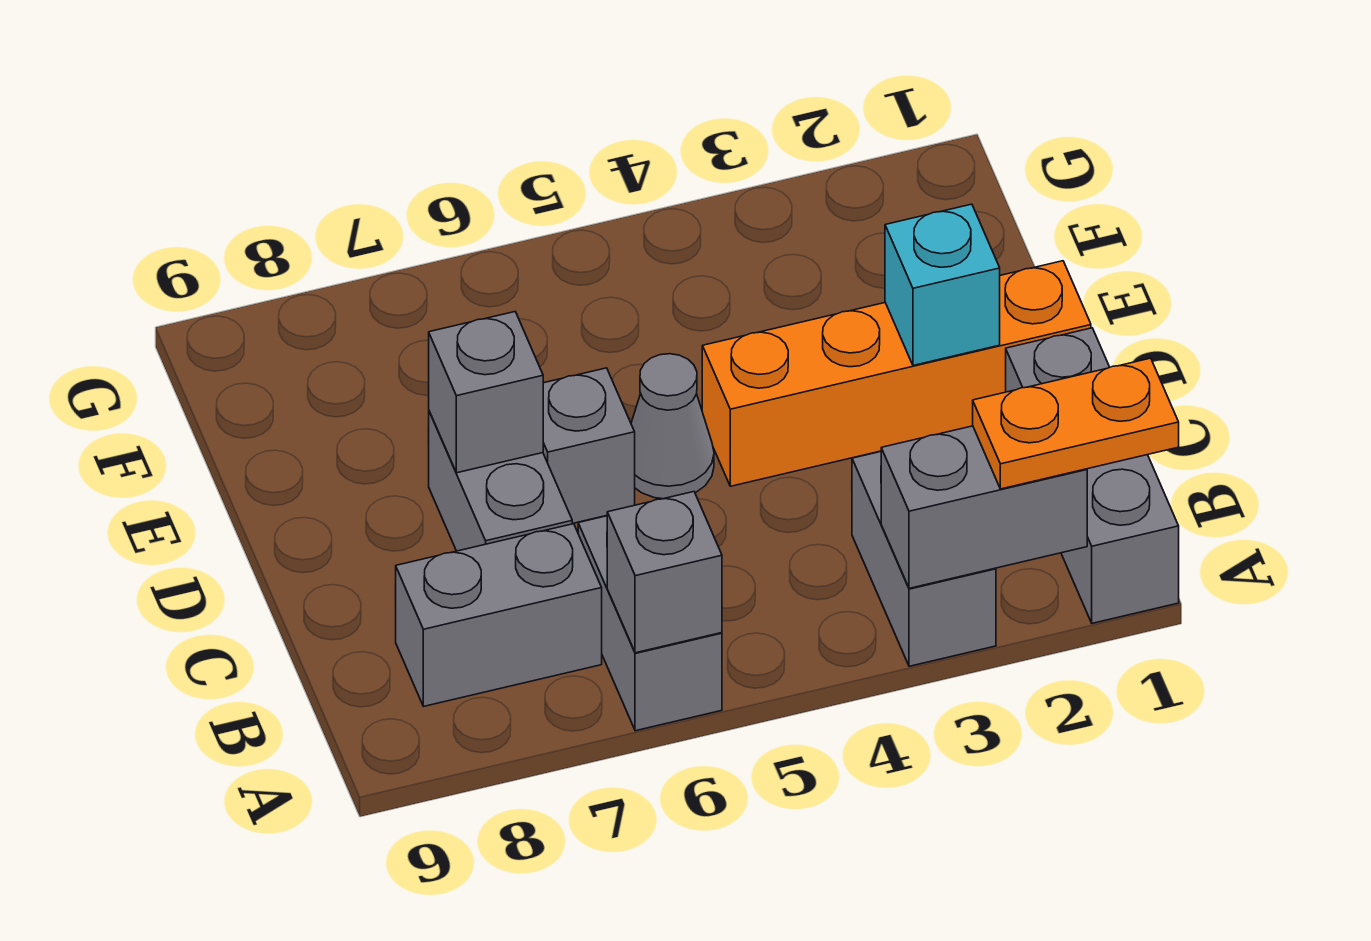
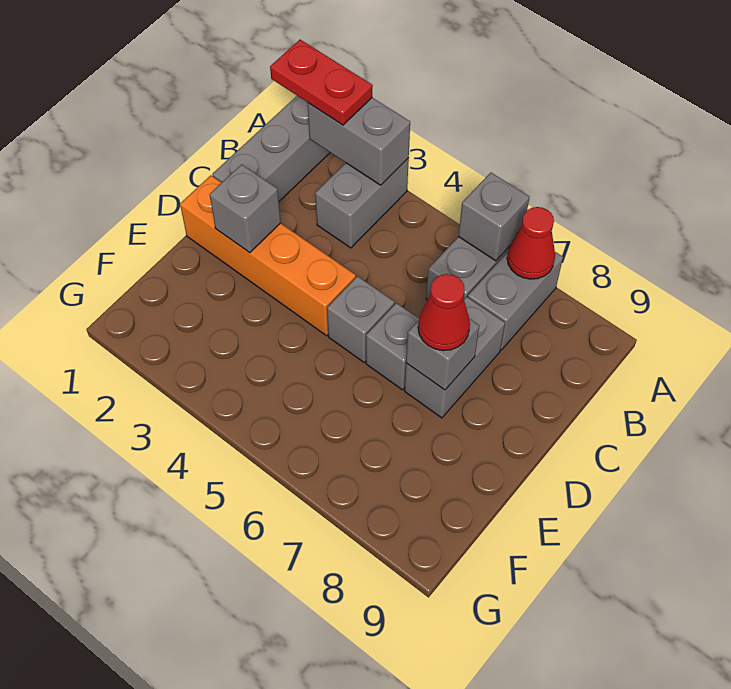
orange 1x2 plate [973,358,1179,489] -> red 1x2 plate [270,40,373,125]
none -> red 1x1 cone [507,207,555,279]
grey 1x2 brick [395,524,602,706] -> grey 1x2 brick turned to [468,252,563,350]
cyan 1x1 brick [885,204,1000,366] -> grey 1x1 brick [210,164,281,253]
grey 1x1 cone [631,354,714,499] -> grey 1x1 brick [327,276,394,362]
none -> red 1x1 cone [418,274,470,351]

